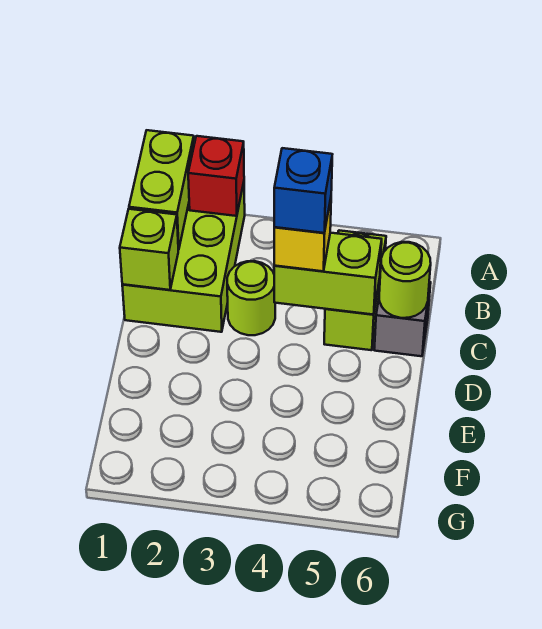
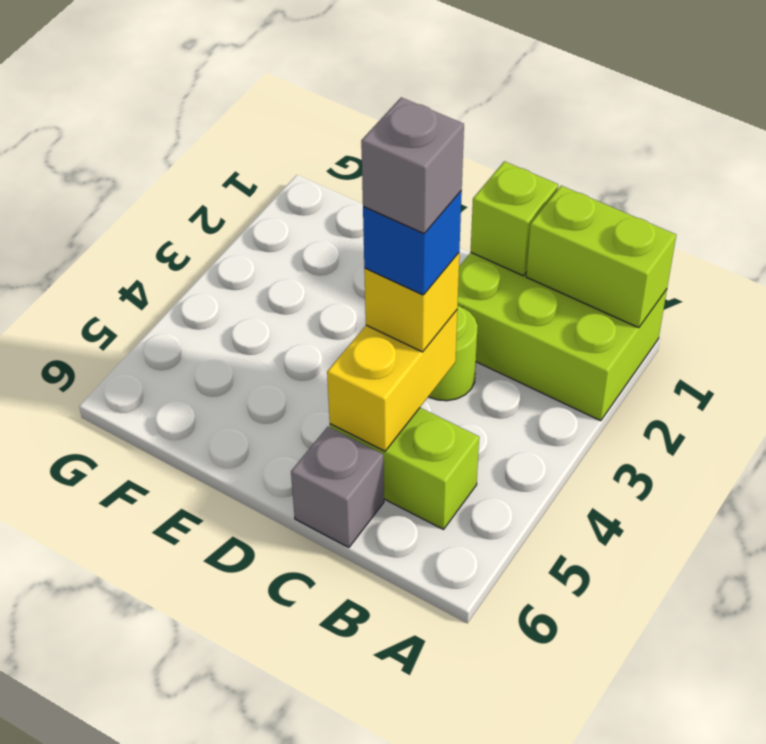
red 1x1 brick [188,136,244,216] -> none
lime 1x2 brick [274,233,382,315] -> yellow 1x2 brick [327,310,457,451]
none -> grey 1x1 brick [361,97,464,234]
lime 1x1 round brick [379,242,431,318] -> none

